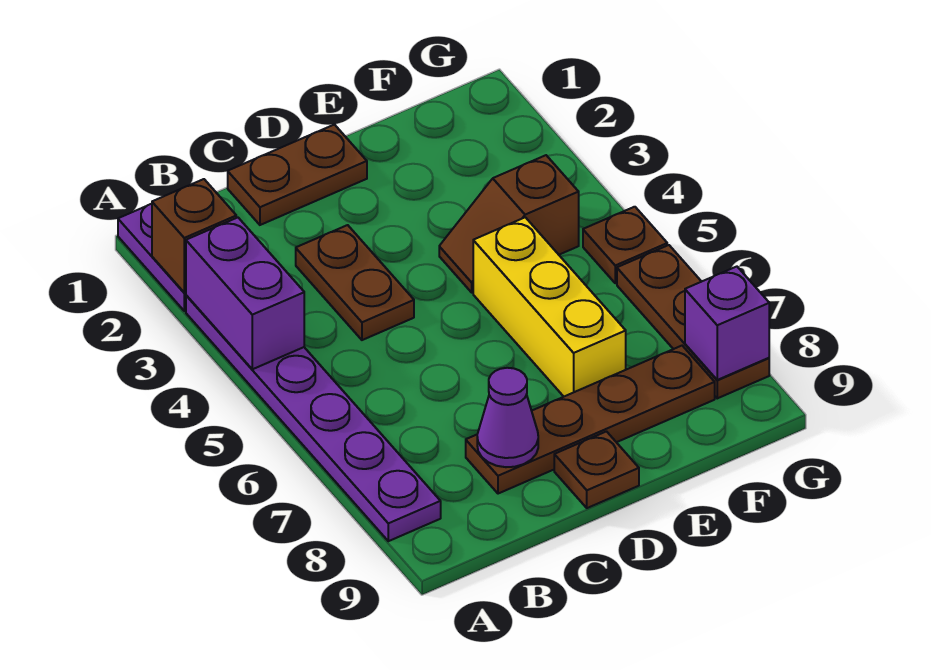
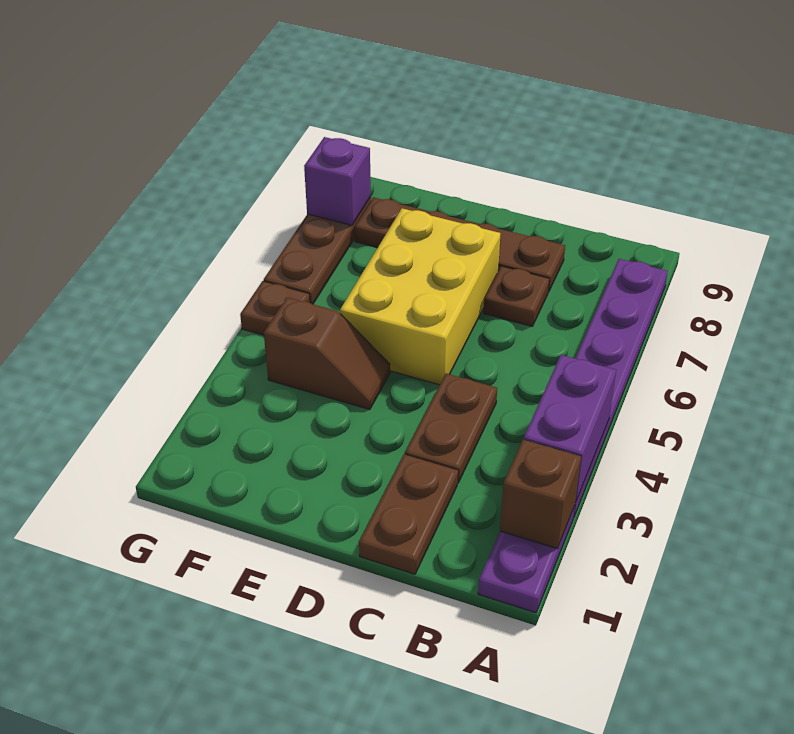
brown 1x2 plate [228,125,367,225] -> brown 1x2 plate turned to [359,454,458,574]
purple 1x1 cone [477,368,538,467] -> none
brown 1x1 plate [554,432,639,508] -> brown 1x1 plate moved to [484,266,549,326]
yellow 1x3 brick [473,217,626,396] -> yellow 2x3 brick [340,208,500,385]

